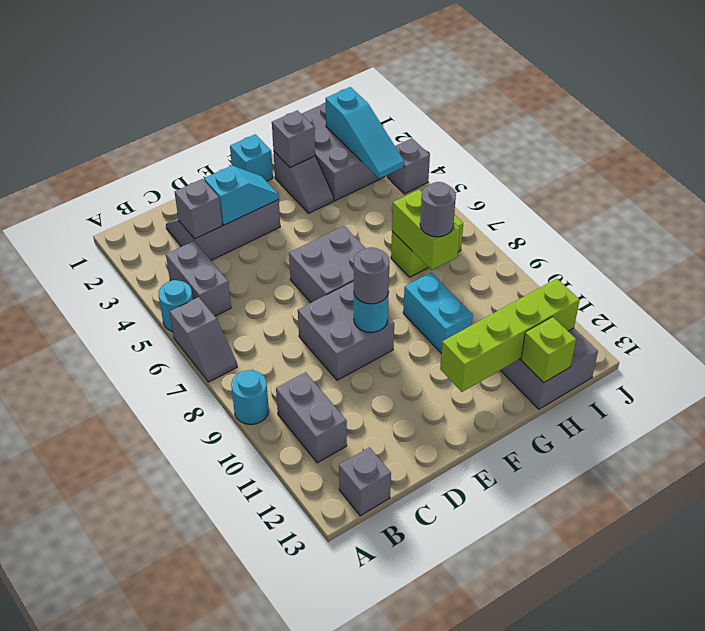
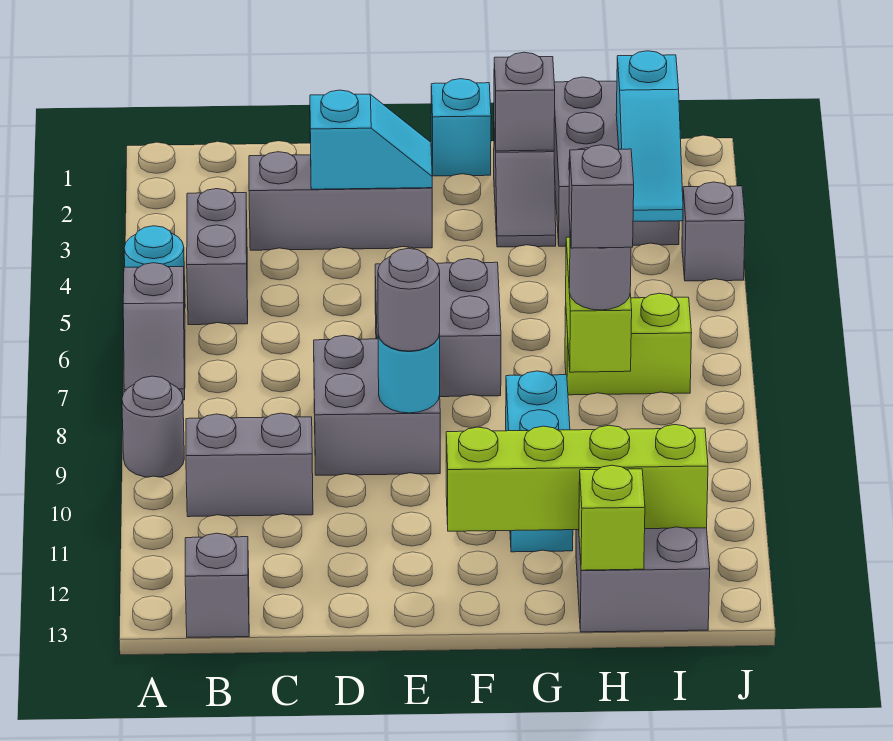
cyan 1x1 round brick [231,370,269,425] -> grey 1x1 round brick [122,376,184,477]
grey 1x2 brick [276,372,347,463] -> grey 1x2 brick turned to [186,413,313,517]
grey 1x1 brick [175,179,222,239] -> grey 1x1 brick moved to [569,145,634,248]
cyan 1x2 brick [403,273,473,353] -> cyan 1x3 brick [506,371,573,552]

